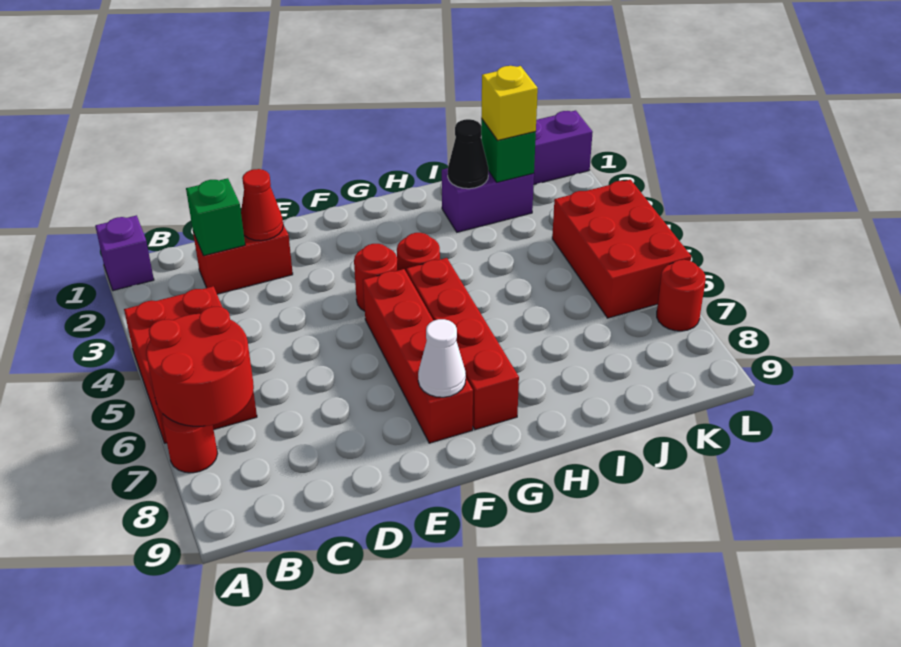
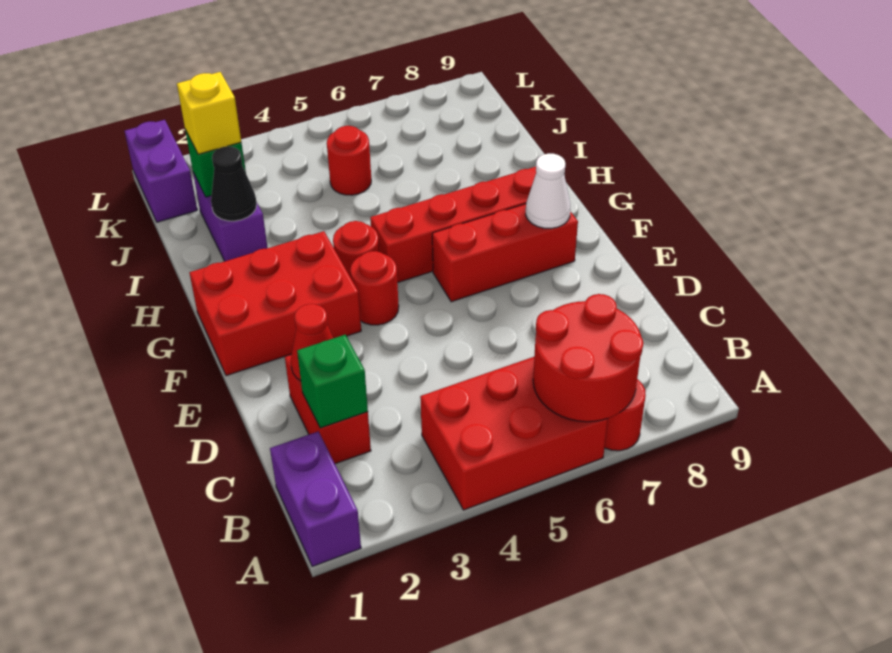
purple 1x1 brick [95,215,154,291] -> purple 1x2 brick [270,431,361,567]
red 1x4 brick [363,269,473,443] -> red 1x3 brick [432,204,578,302]
red 2x3 brick [552,180,691,318] -> red 2x3 brick moved to [189,231,361,376]
red 1x1 round brick [657,260,706,331] -> red 1x1 round brick moved to [327,126,371,195]

